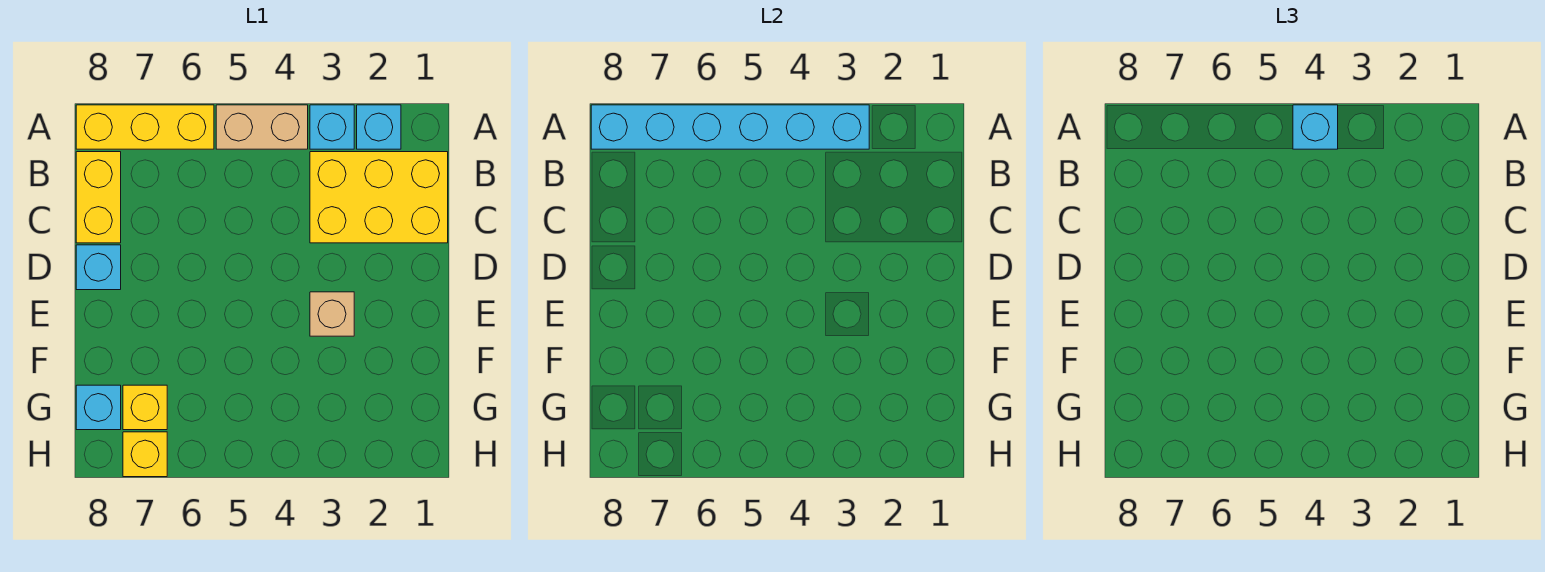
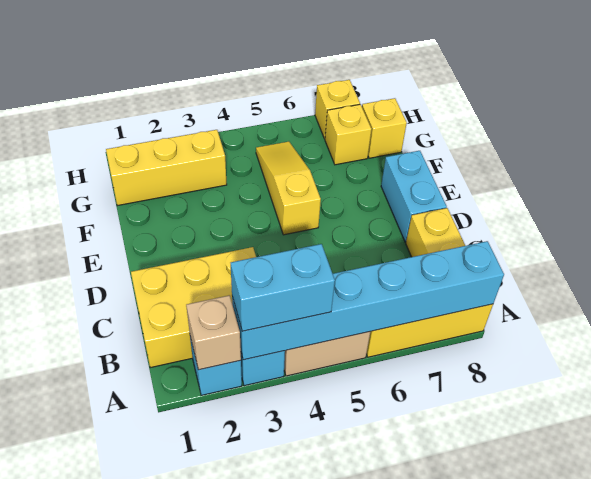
cyan 1x1 brick [1293,105,1338,149] -> cyan 1x2 brick [231,244,335,331]
cyan 1x1 brick [76,245,121,290] -> cyan 1x2 brick [381,151,447,242]
tan 1x1 brick [310,292,354,336] -> tan 1x1 brick moved to [186,295,241,370]
none -> yellow 1x3 slope [256,142,321,235]
none -> yellow 1x3 brick [106,130,227,206]
cyan 1x1 brick [76,385,121,430] -> yellow 1x1 brick [362,98,407,158]

